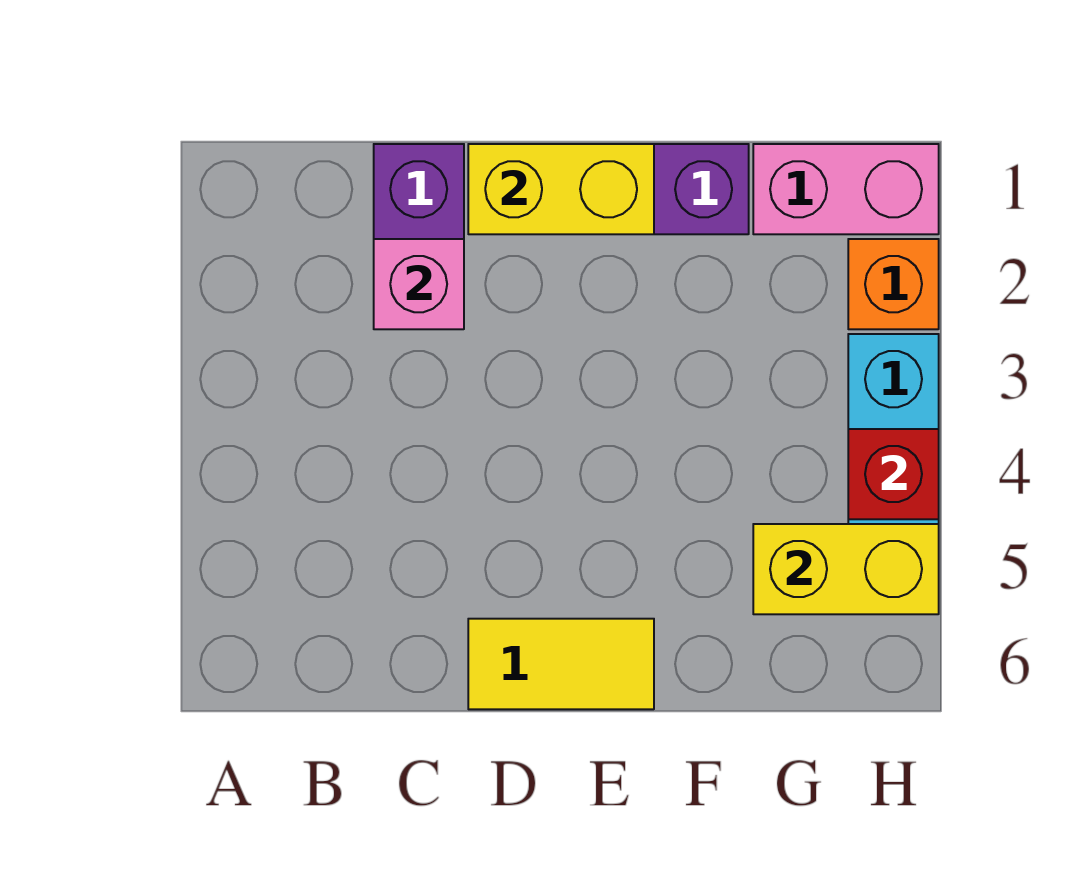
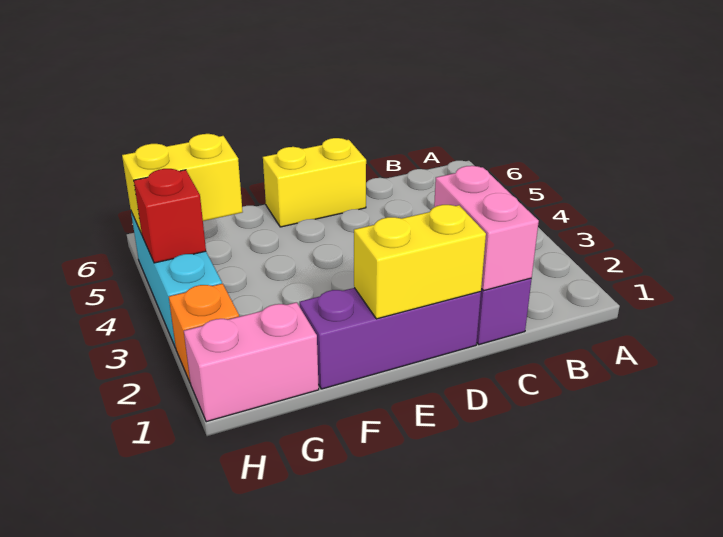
pink 1x1 brick [374,239,464,329] -> pink 1x2 brick [434,166,539,290]
yellow 1x2 tile [468,619,654,709] -> yellow 1x2 brick [263,138,366,227]

